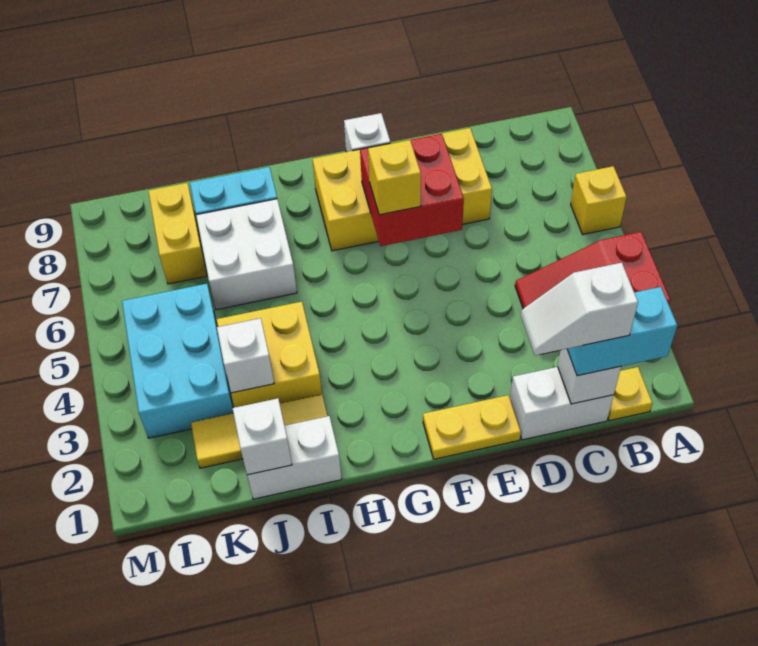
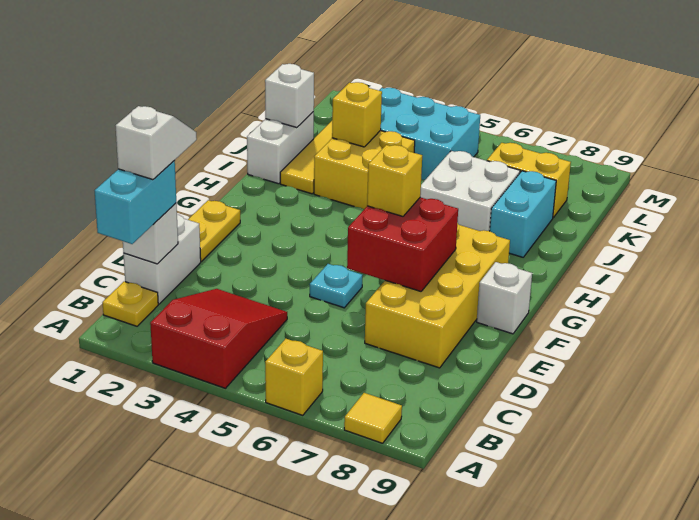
none -> yellow 1x1 tile [344,393,402,443]
none -> cyan 1x1 plate [310,264,362,308]
white 1x1 brick [217,318,274,393] -> yellow 1x1 brick [332,82,382,147]

